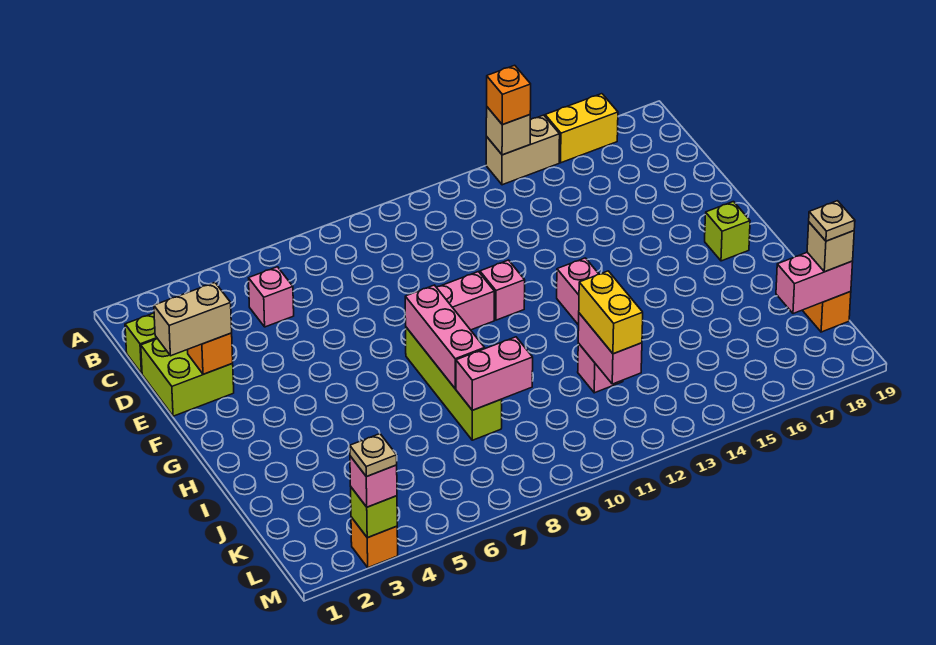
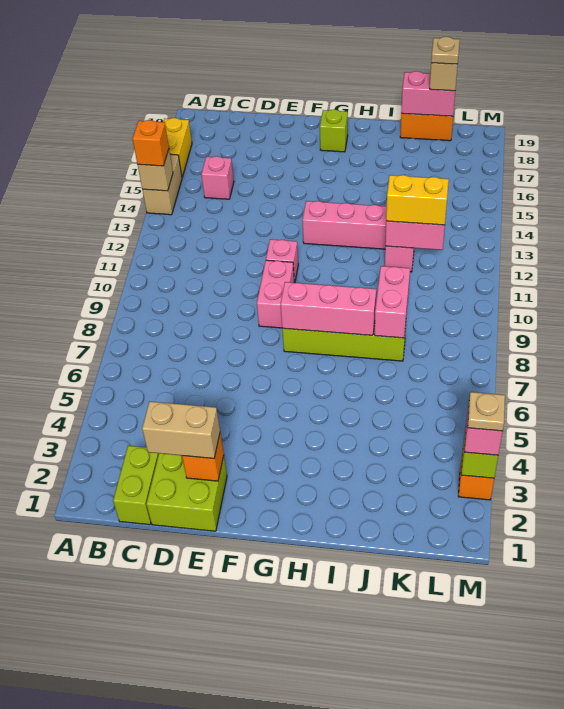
pink 1x1 brick [249,267,294,327] -> pink 1x1 brick moved to [201,156,234,199]
tan 1x2 brick [154,283,232,356] -> tan 1x2 brick turned to [142,401,220,459]
pink 1x2 brick [776,252,853,314] -> pink 1x2 brick turned to [401,71,455,116]

